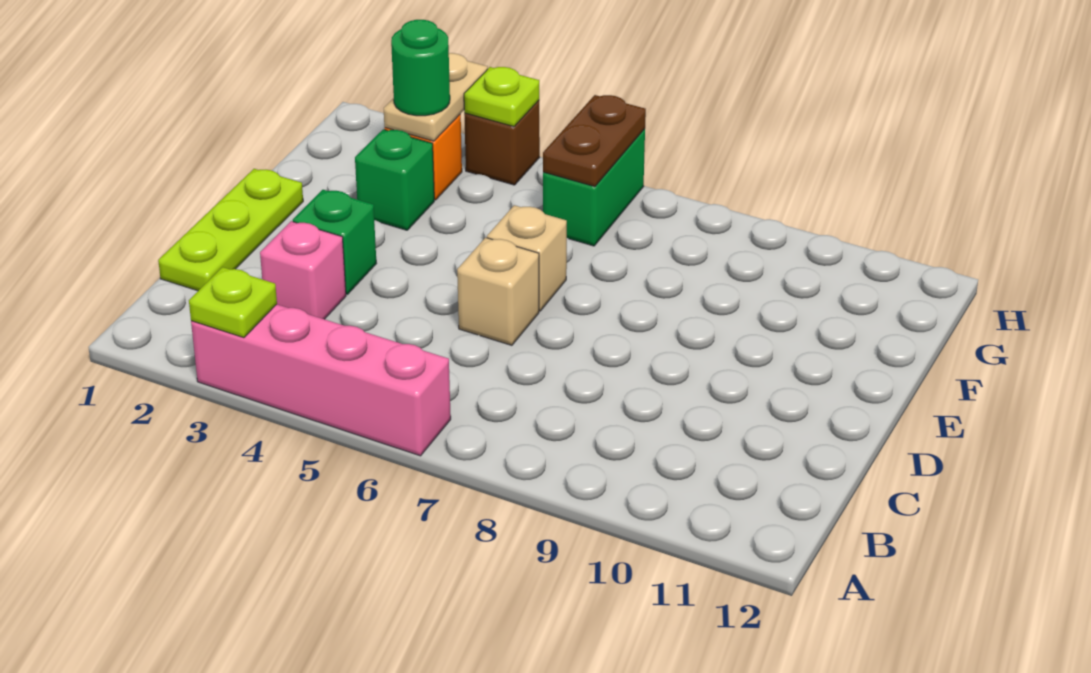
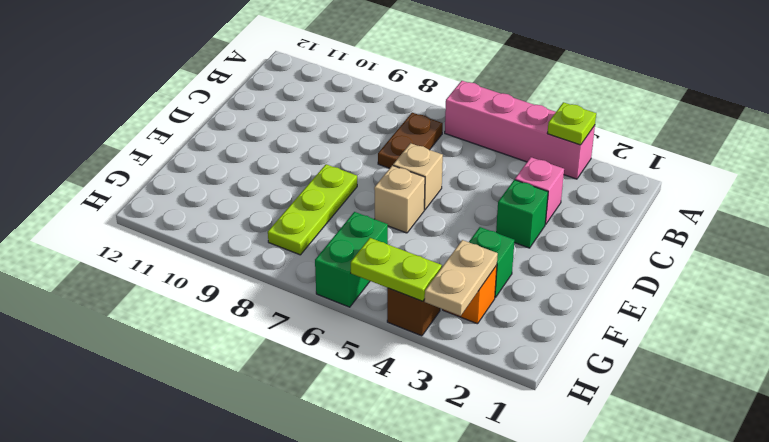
lime 1x3 plate [158,169,303,291] -> lime 1x3 plate moved to [268,164,357,255]
green 1x1 round brick [391,20,450,116] -> none
brown 1x2 plate [543,95,646,187] -> brown 1x2 plate moved to [378,113,443,168]
lime 1x1 plate [464,67,539,126] -> lime 1x2 plate [351,238,442,301]

